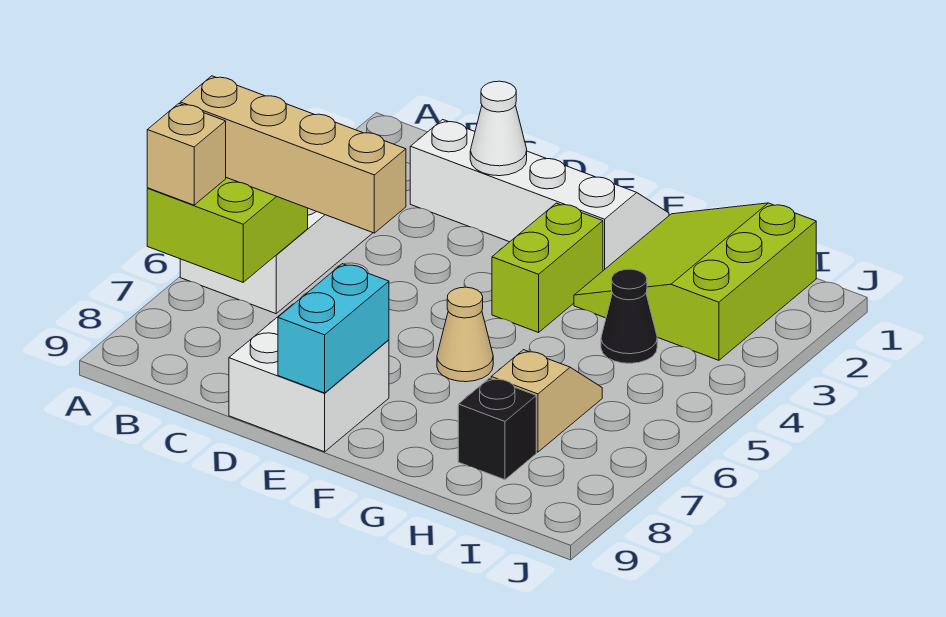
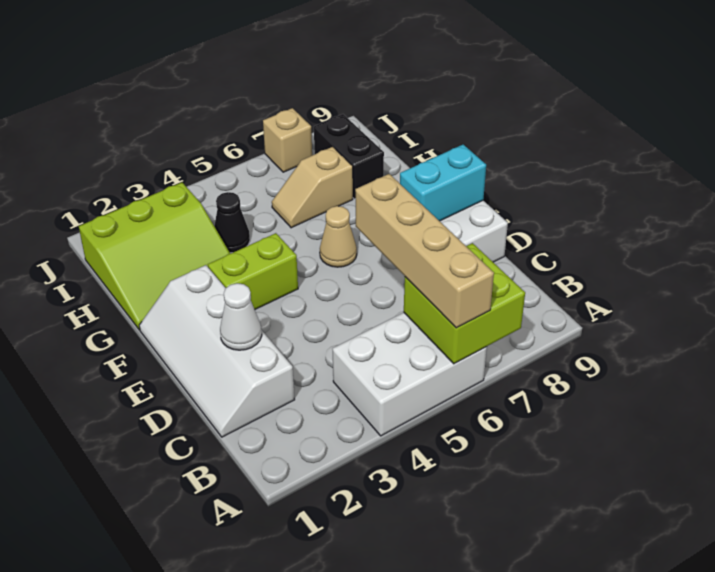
tan 1x1 brick [147,104,226,205] -> tan 1x1 brick moved to [263,108,312,172]
black 1x1 brick [458,378,536,480] -> black 1x2 brick [314,114,384,199]

